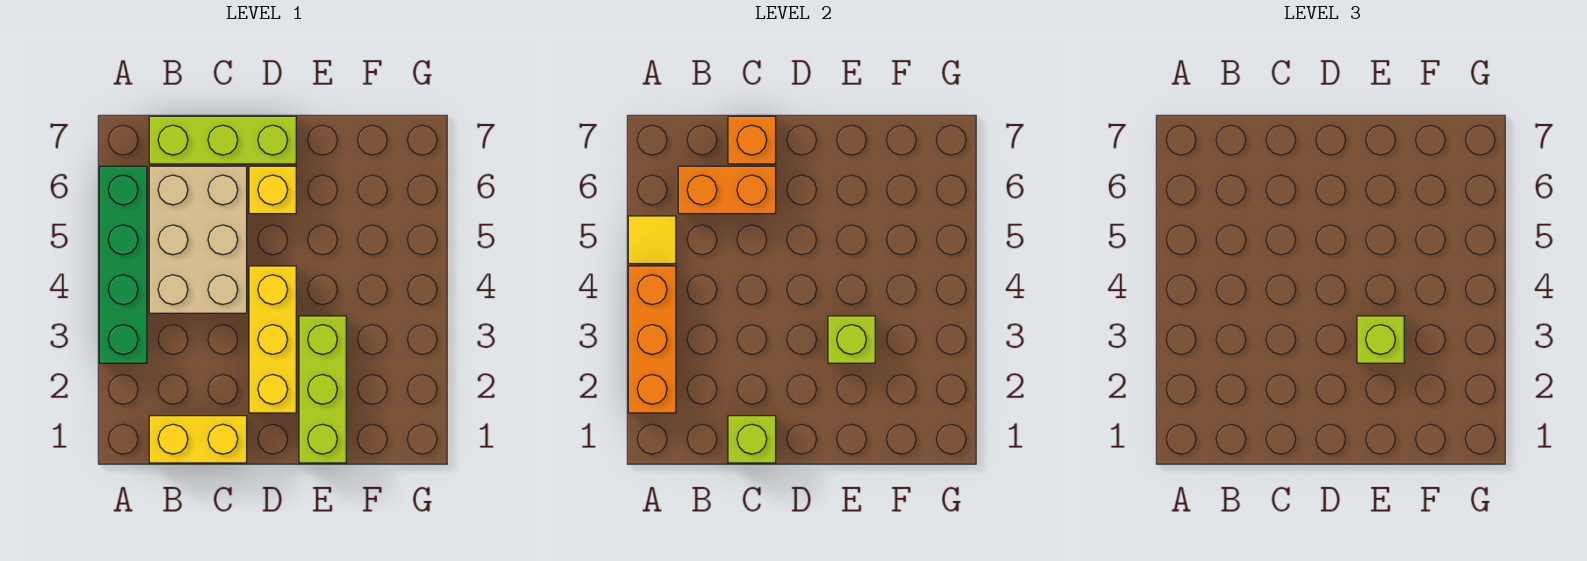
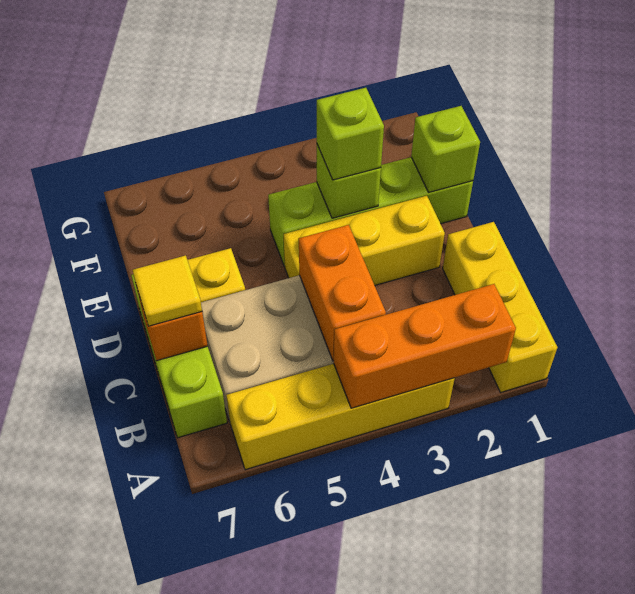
green 1x4 brick [99,166,147,363] -> yellow 1x4 brick [226,364,455,470]
yellow 1x1 tile [628,216,676,264] -> yellow 1x1 tile moved to [133,255,202,326]
yellow 1x2 brick [149,416,247,463] -> yellow 1x3 brick [443,222,557,392]
orange 1x2 brick [678,166,776,214] -> orange 1x2 brick moved to [299,225,386,361]
lime 1x1 brick [728,416,776,463] -> lime 1x1 brick moved to [411,106,480,192]
lime 1x3 brick [299,316,346,463] -> lime 1x4 brick [268,157,473,266]

